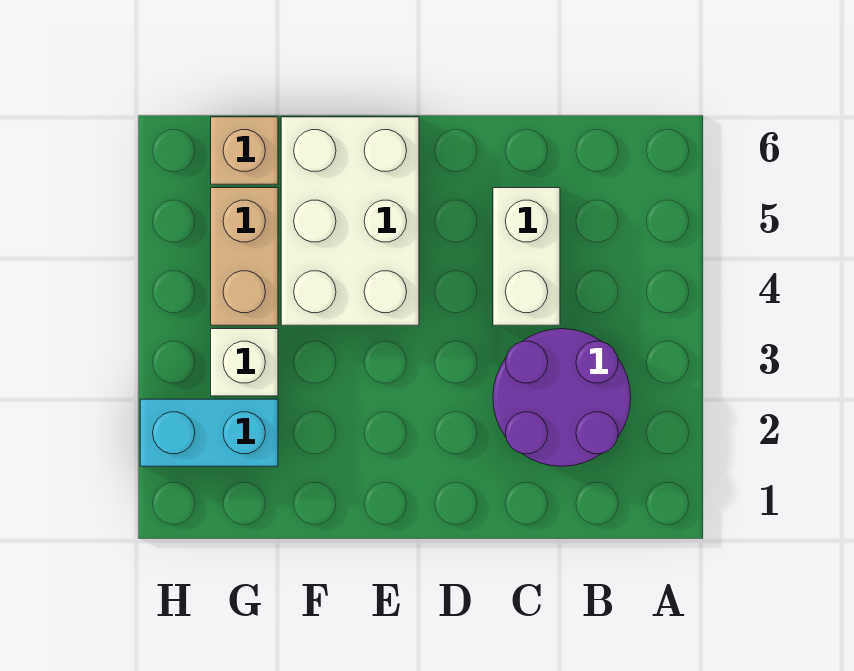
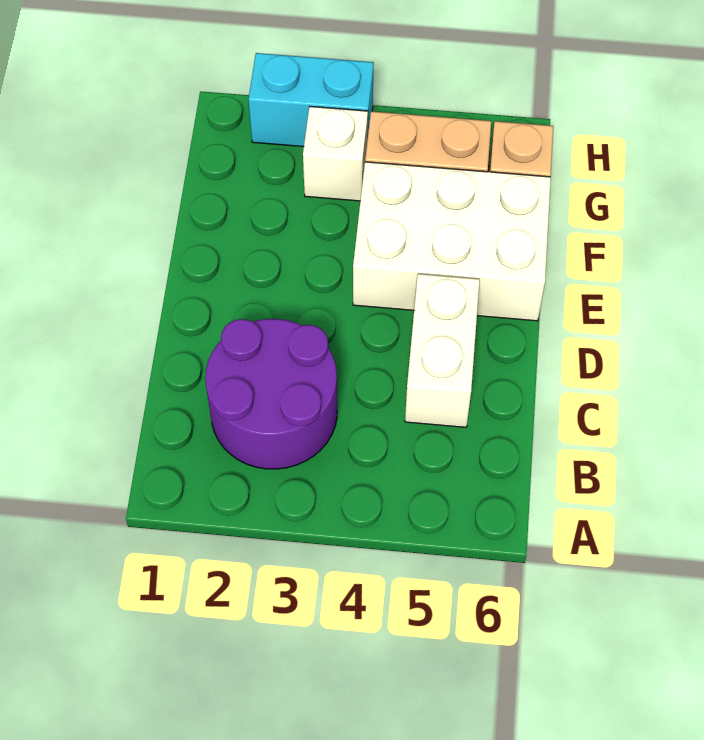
white 1x2 brick [493,188,560,325] -> white 1x2 brick turned to [405,274,480,427]
cyan 1x2 brick [140,399,278,466] -> cyan 1x2 brick turned to [249,53,374,147]

